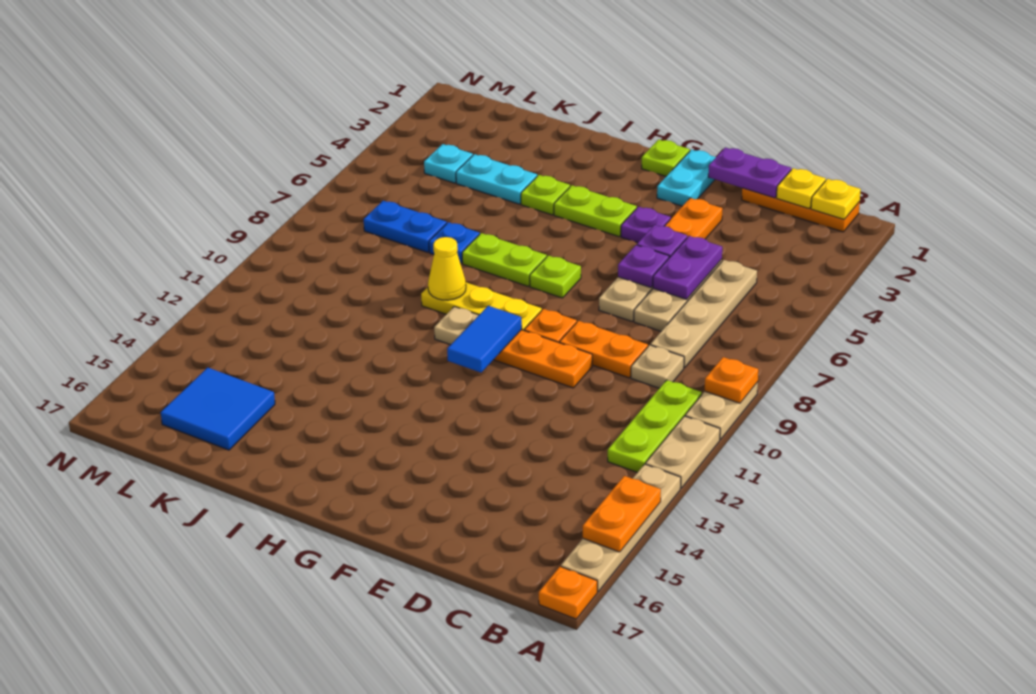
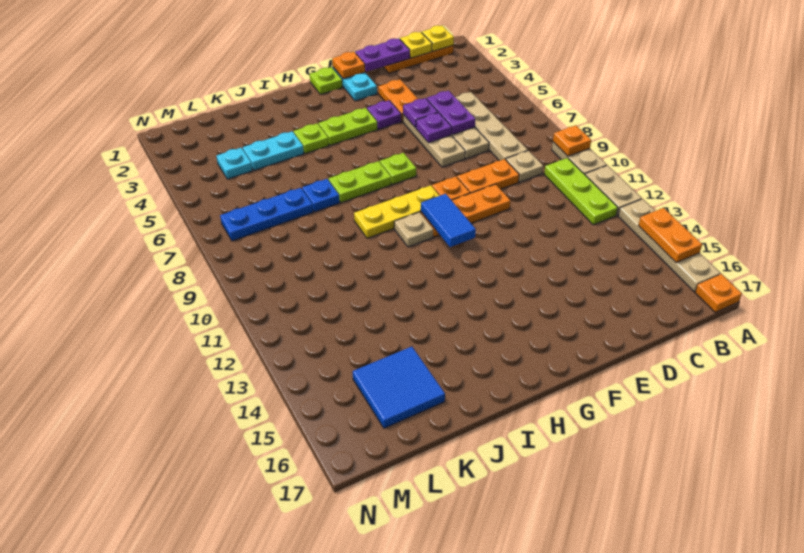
none -> orange 1x1 plate [332,52,365,79]
yellow 1x1 cone [428,237,466,300] -> none
blue 1x2 plate [364,201,447,252] -> blue 1x3 plate [220,188,313,241]

